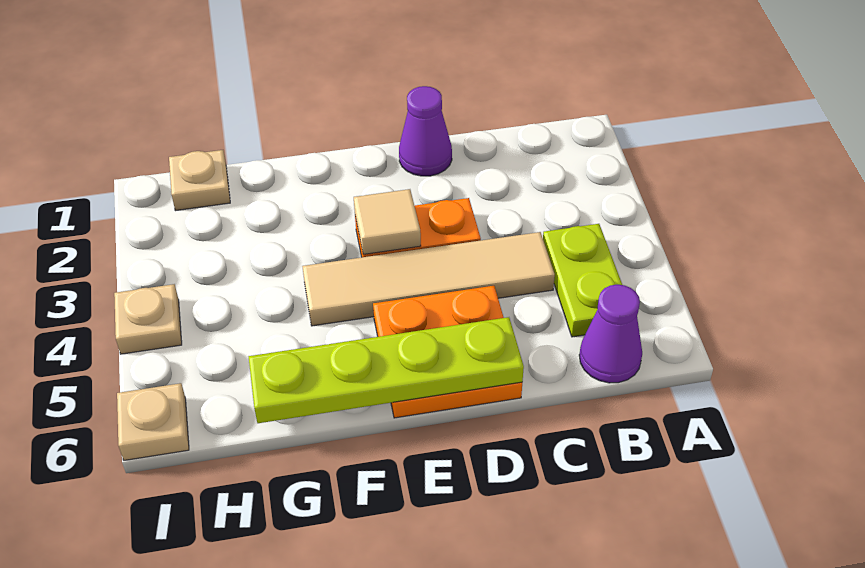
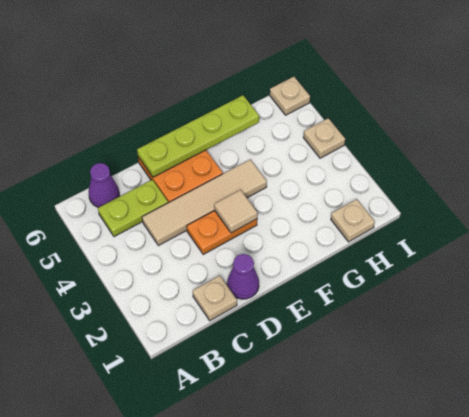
lime 1x2 plate [543,224,622,337] -> lime 1x2 plate turned to [98,180,168,237]
none -> tan 1x1 plate [193,276,237,321]

